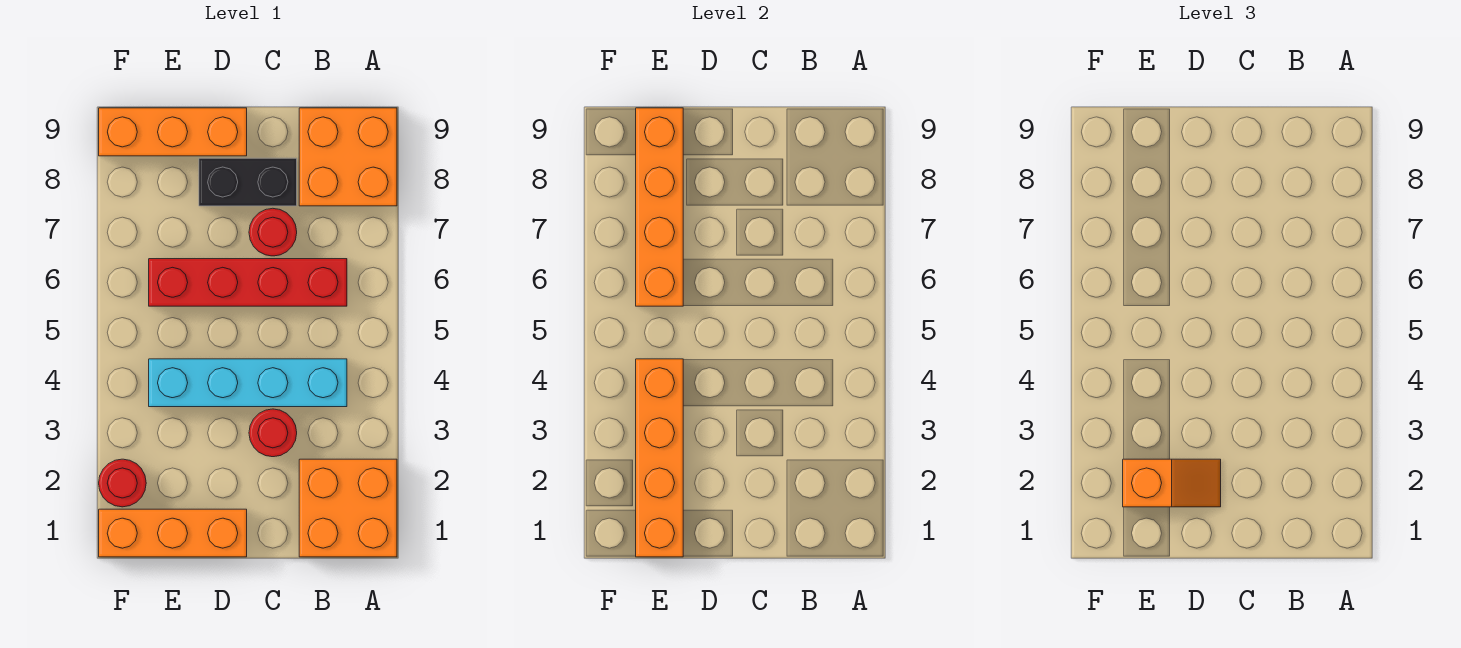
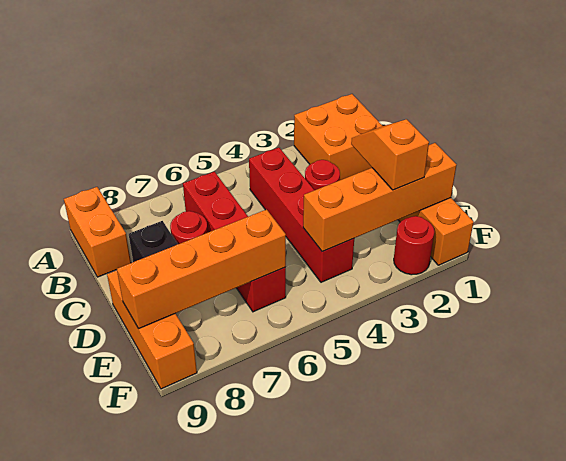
orange 2x2 brick [299,108,397,206] -> orange 1x2 brick [64,187,131,277]
cyan 1x4 brick [149,359,347,407] -> red 1x4 brick [249,148,354,282]

